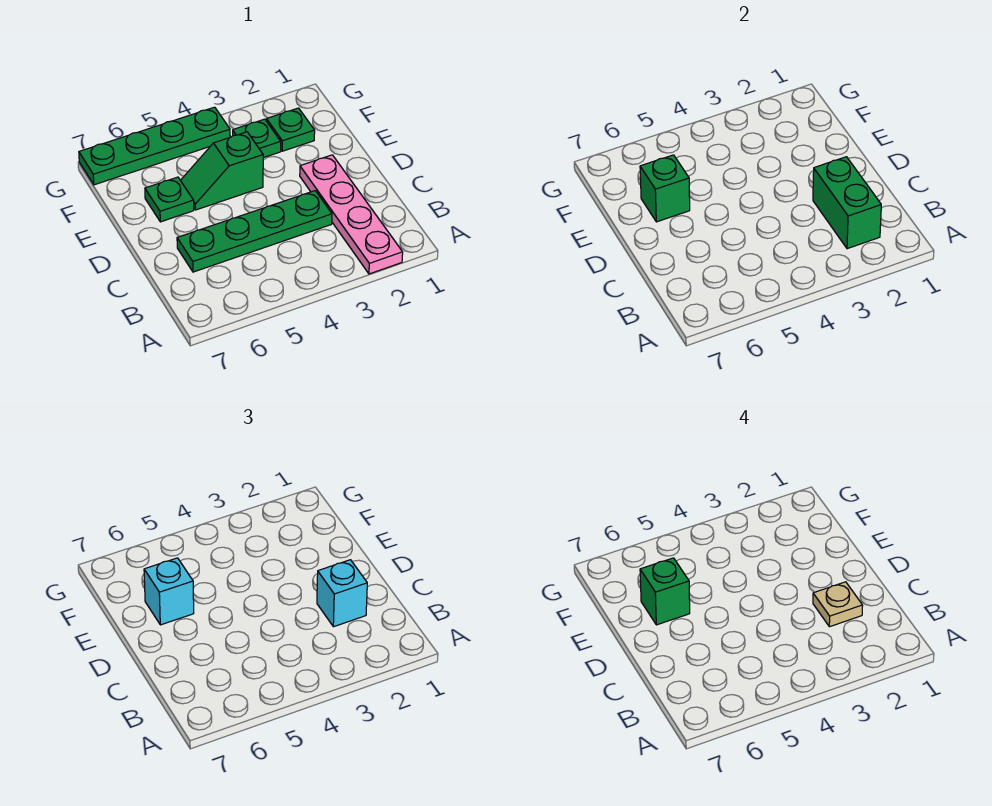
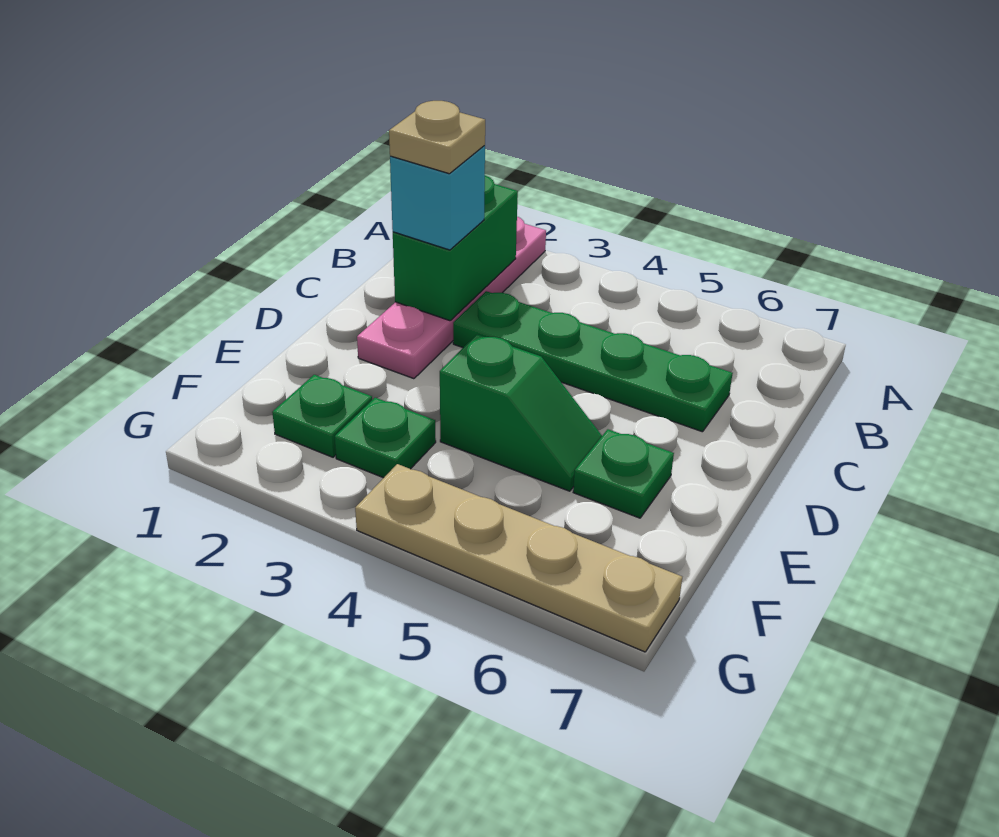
green 1x1 brick [640,155,690,222] -> none
cyan 1x1 brick [144,558,194,625] -> none
green 1x1 brick [640,558,690,625] -> none
green 1x4 plate [79,107,230,185] -> tan 1x4 plate [355,464,682,652]

